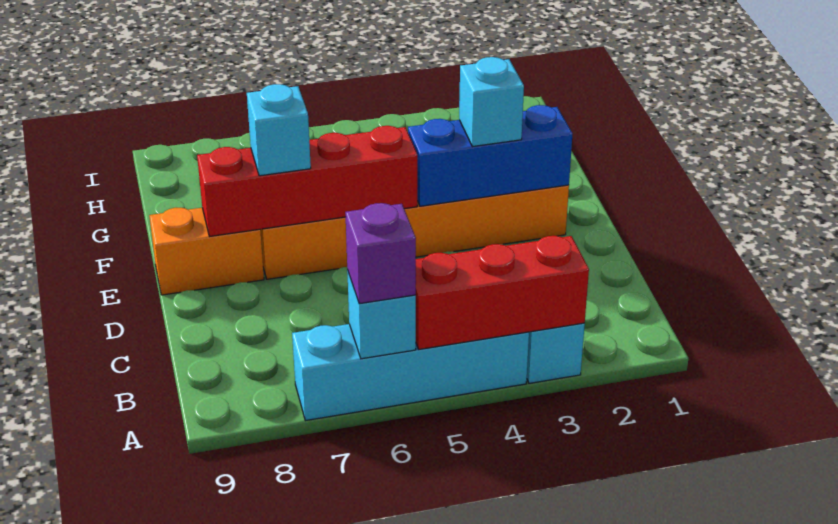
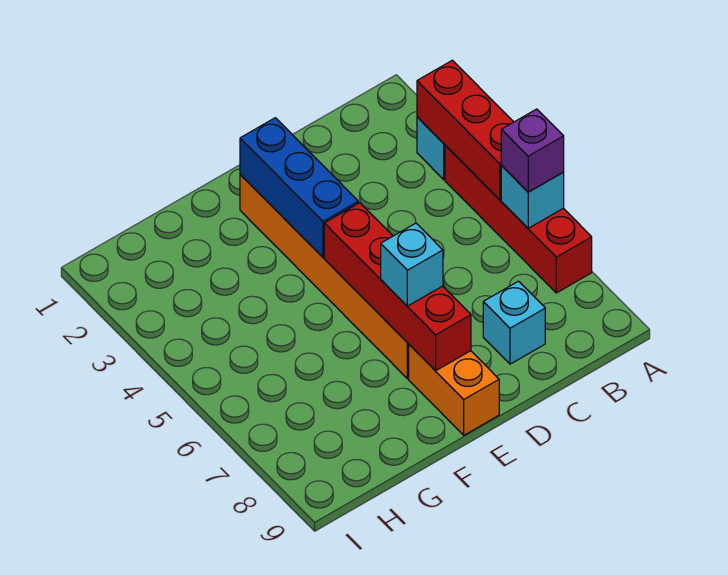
cyan 1x4 brick [292,324,529,421] -> red 1x4 brick [445,146,592,293]
cyan 1x1 brick [459,57,524,147] -> cyan 1x1 brick moved to [483,281,545,364]

